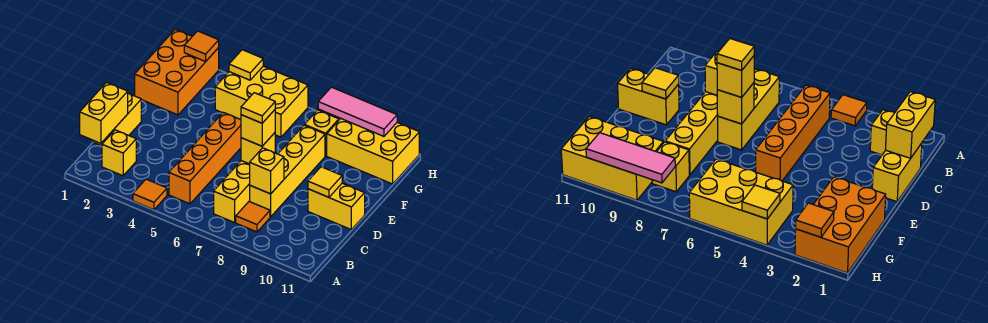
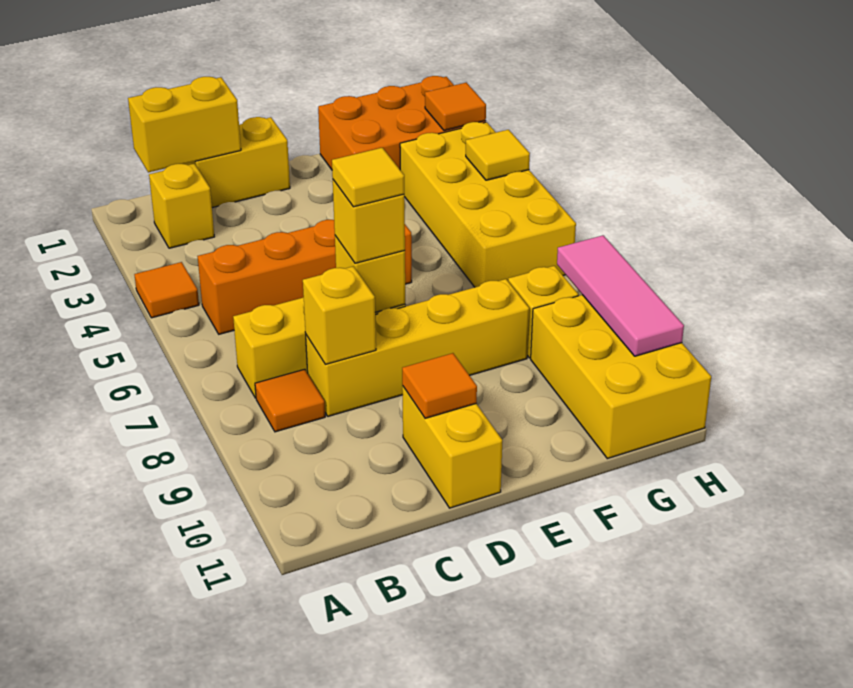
yellow 1x1 tile [308,167,342,197] -> orange 1x1 tile [402,353,477,418]
yellow 2x3 brick [215,66,308,137] -> yellow 2x4 brick [400,122,576,287]

